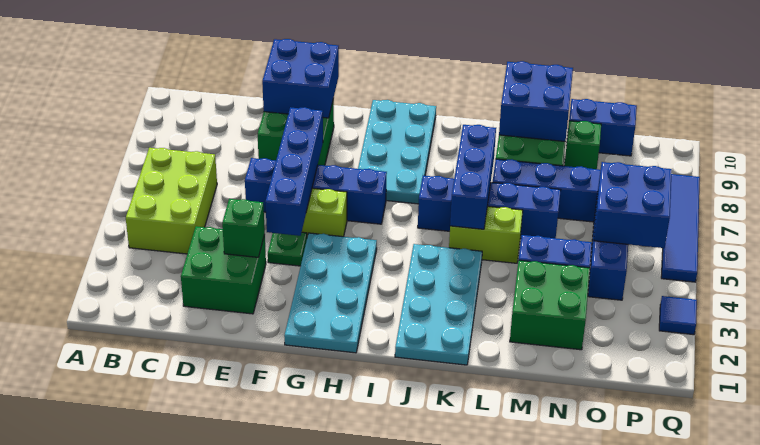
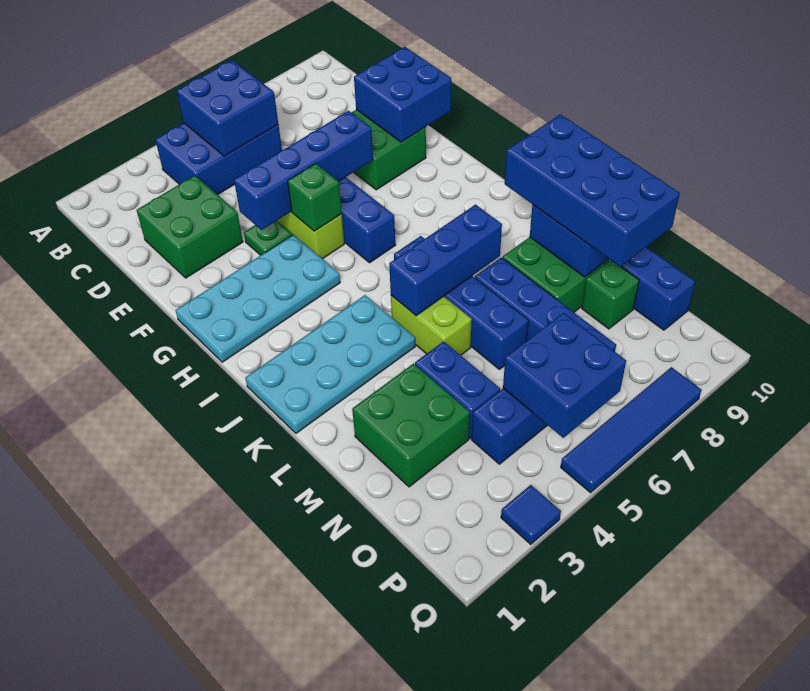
lime 2x3 brick [126,148,217,254] -> blue 2x3 brick [155,123,282,195]
none -> blue 2x2 brick [177,60,278,156]
green 1x1 brick [222,199,265,257] -> green 1x1 brick moved to [288,163,342,231]
cyan 2x4 plate [358,100,436,204] -> none
none -> blue 2x4 brick [505,115,680,267]

